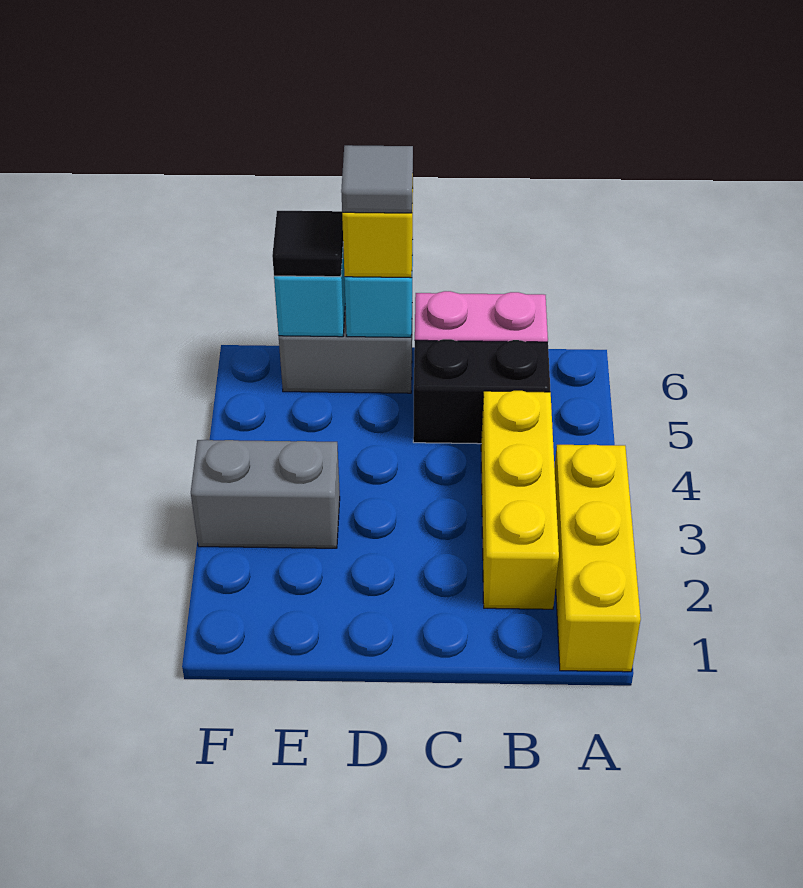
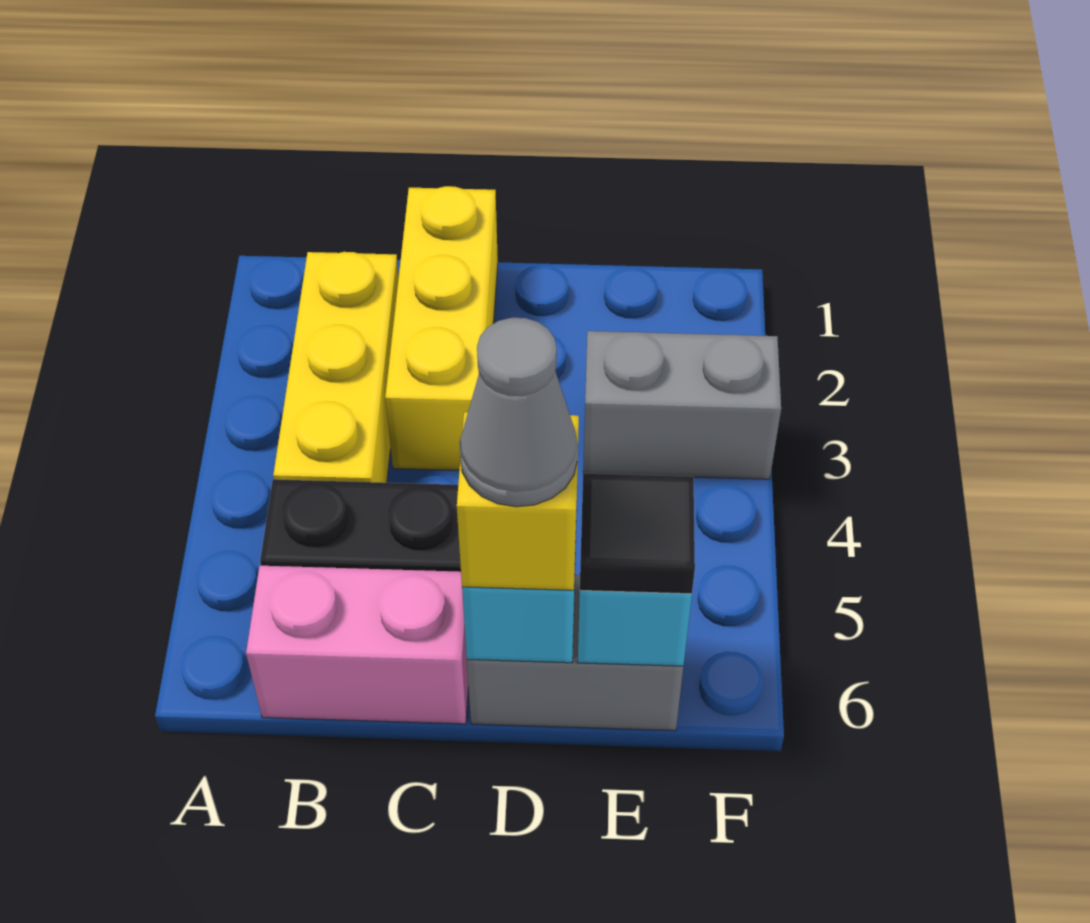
yellow 1x3 brick [555,445,641,672] -> yellow 1x3 brick moved to [385,186,498,470]
grey 1x1 tile [341,145,413,213] -> grey 1x1 cone [459,318,578,507]

